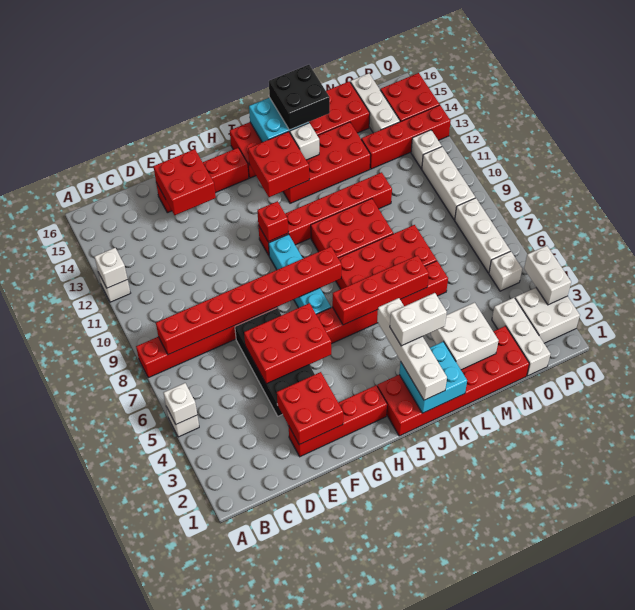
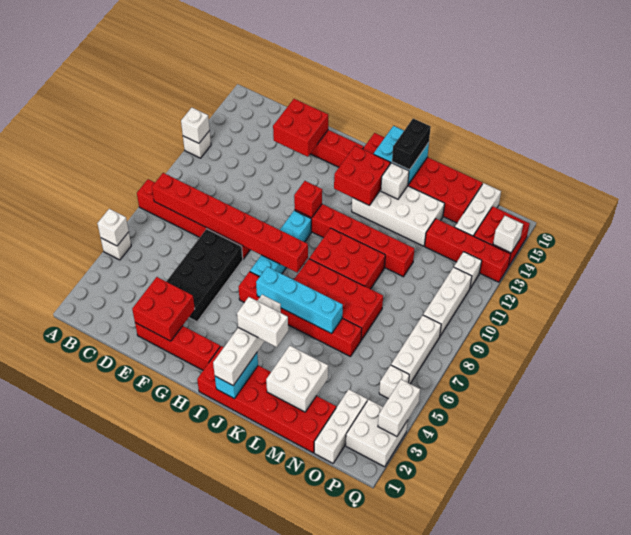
red 2x3 brick [244,303,331,384] -> none
red 1x4 brick [332,255,429,325] -> cyan 1x4 brick [256,267,343,334]
cyan 2x2 brick [399,342,467,413] -> cyan 1x2 brick [215,353,258,399]
red 2x4 brick [283,122,371,203] -> white 2x4 brick [352,186,445,246]
black 2x2 brick [269,65,330,130] -> black 1x2 brick [392,118,431,170]
none -> white 1x1 brick [493,216,523,253]

